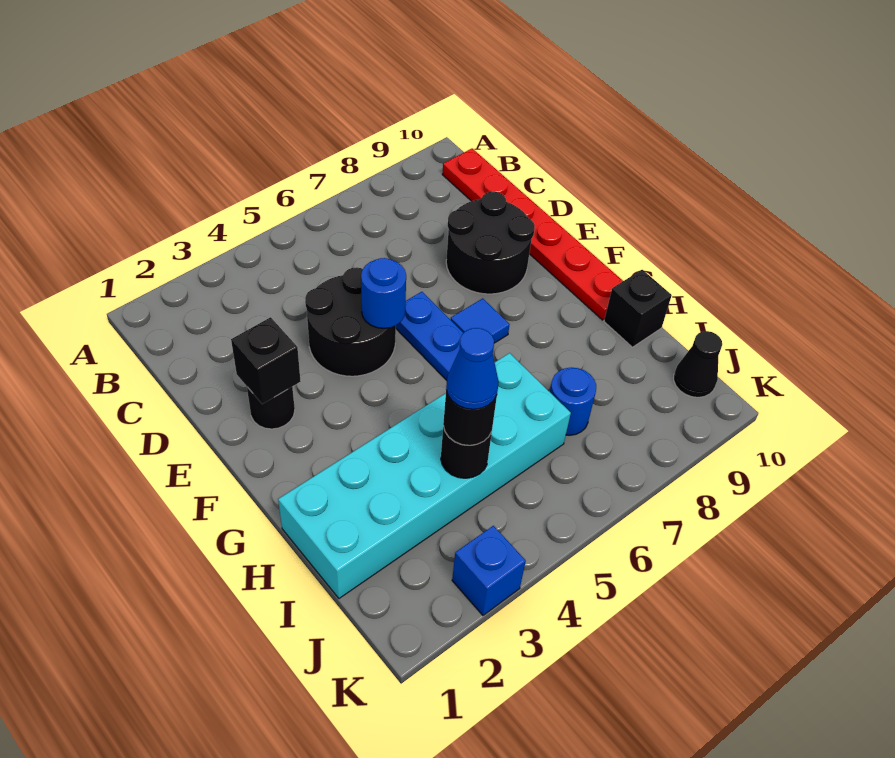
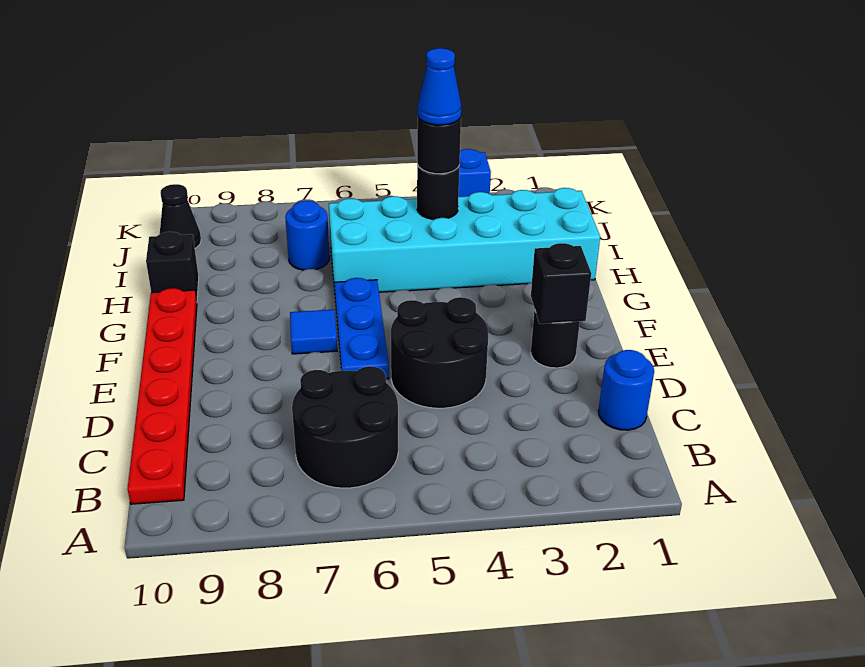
black 2x2 round brick [446,192,535,294] -> black 2x2 round brick moved to [292,366,398,488]
blue 1x1 round brick [361,258,406,328] -> blue 1x1 round brick moved to [598,350,654,430]

